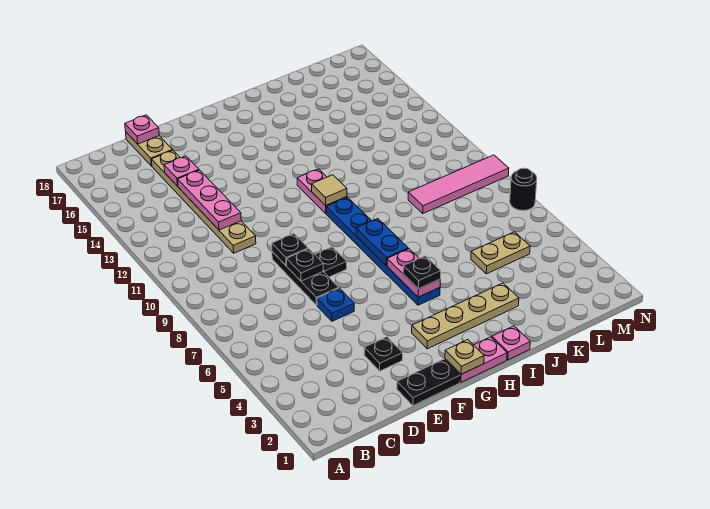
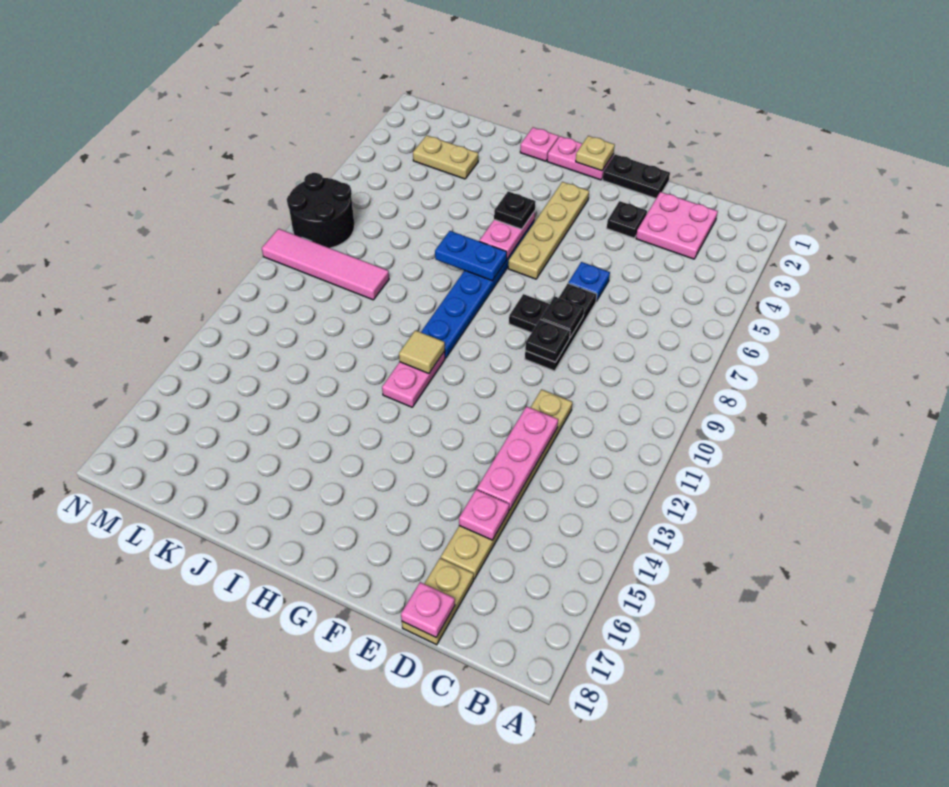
none -> pink 2x2 plate [636,192,718,259]
tan 1x4 plate [412,283,519,349] -> tan 1x4 plate turned to [508,182,589,279]
blue 1x2 plate [356,219,408,266] -> blue 1x2 plate turned to [435,231,507,281]
tan 1x2 plate [471,232,530,274] -> tan 1x2 plate moved to [413,135,478,179]
black 1x1 round brick [510,168,537,211] -> black 2x2 round brick [287,173,354,248]

